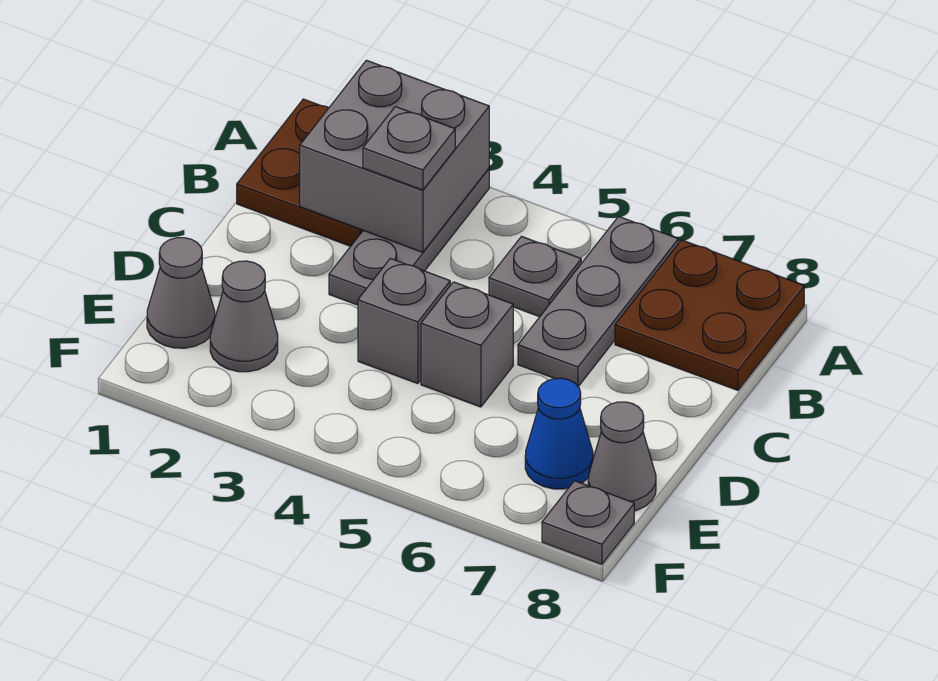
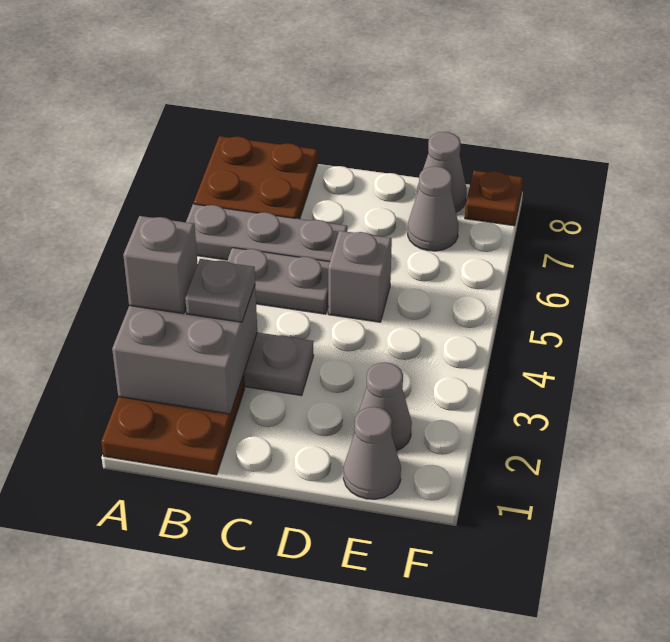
grey 1x1 plate [489,237,581,317] -> grey 1x2 plate [227,248,330,314]
grey 1x1 brick [358,258,450,384] -> grey 1x1 brick moved to [123,216,198,314]
blue 1x1 cone [525,378,593,489] -> grey 1x1 cone [408,166,458,251]
grey 1x1 plate [542,481,634,564] -> brown 1x1 plate [465,171,523,226]

